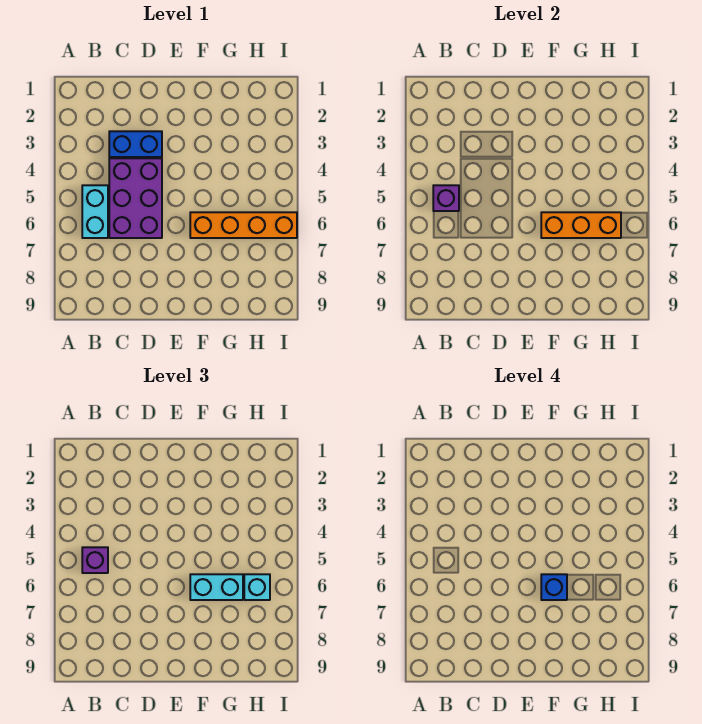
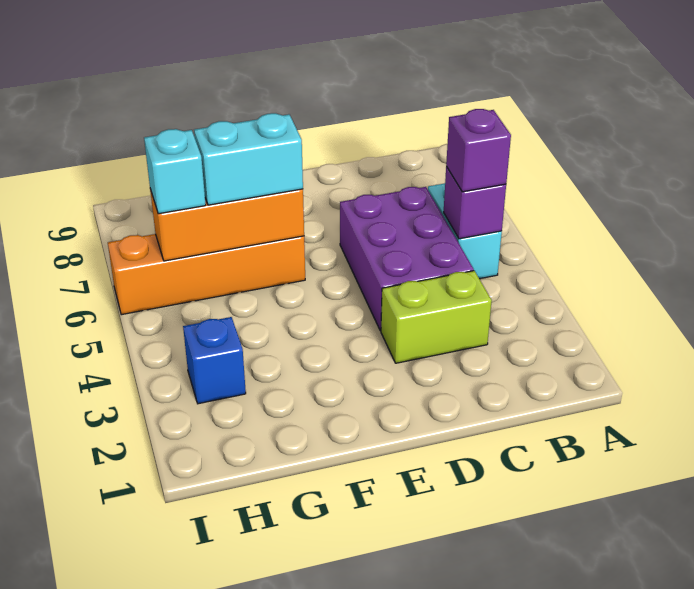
blue 1x2 brick [109,131,162,157] -> lime 1x2 brick [381,271,492,363]
blue 1x1 brick [541,574,567,600] -> blue 1x1 brick moved to [183,317,246,404]

